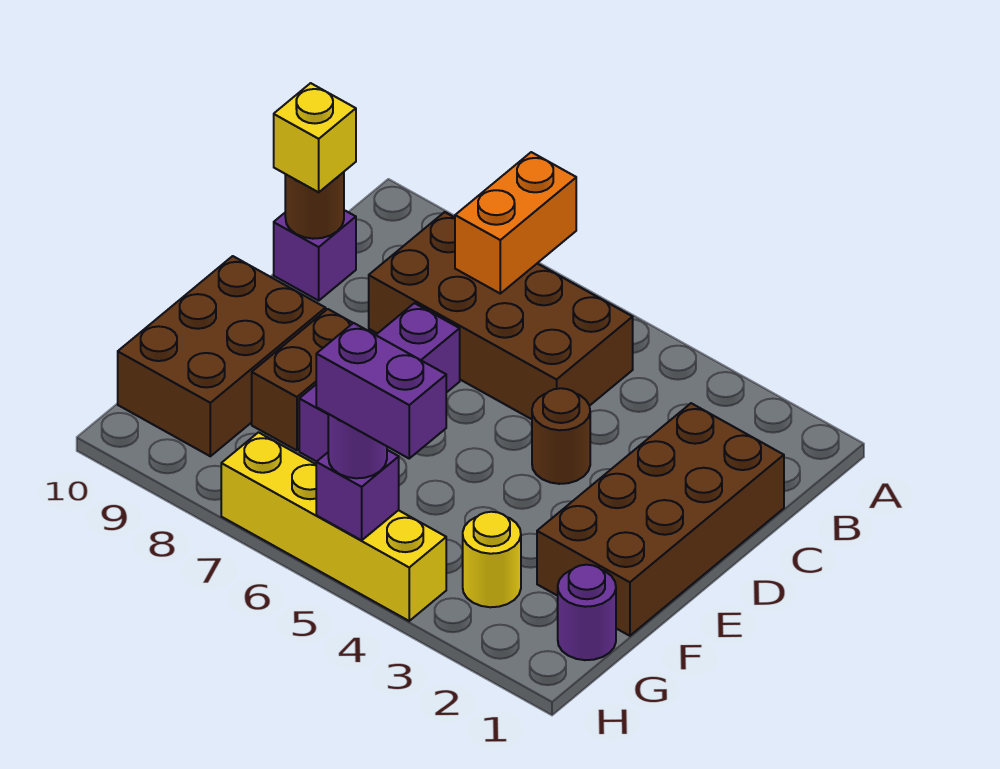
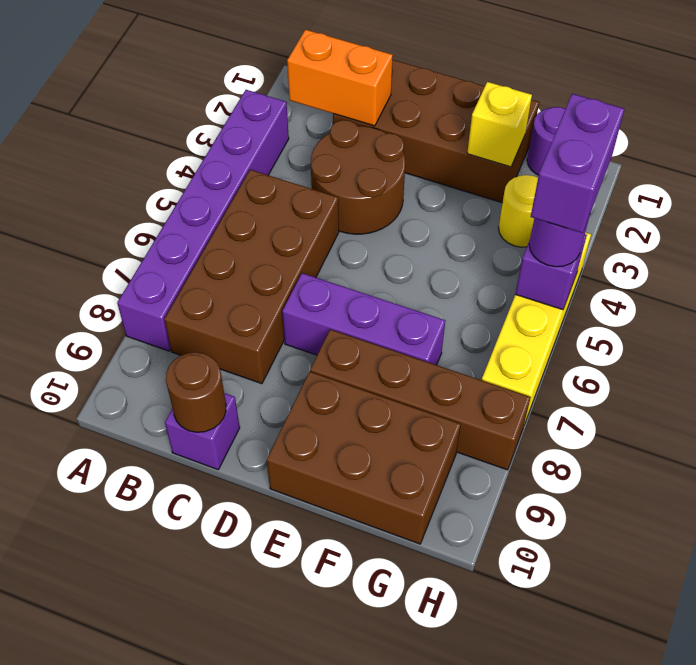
none -> purple 1x6 brick [117,90,289,351]
orange 1x2 brick [455,152,576,293] -> orange 1x2 brick moved to [287,30,393,126]
yellow 1x1 brick [274,83,356,192] -> yellow 1x1 brick moved to [467,82,532,167]
brown 1x1 round brick [532,388,590,484] -> brown 2x2 round brick [311,120,405,234]
brown 1x2 brick [252,309,353,450] -> brown 1x4 brick [310,329,531,470]

